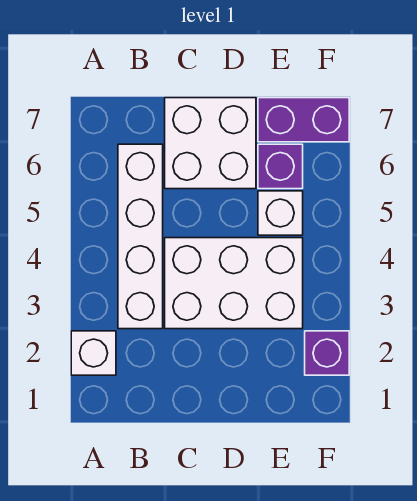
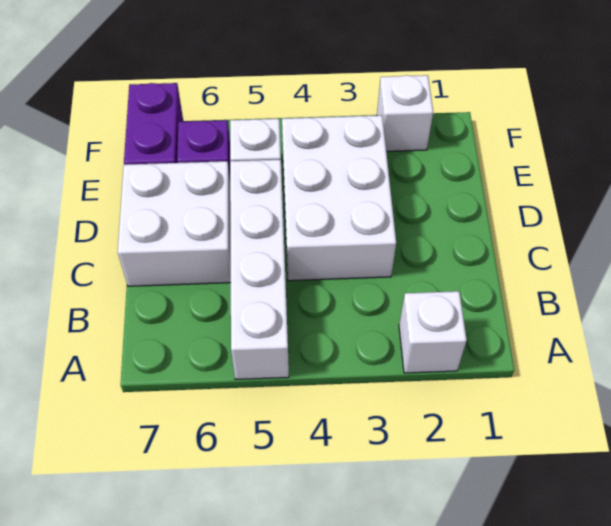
white 1x4 brick [118,144,163,329] -> white 1x4 brick turned to [230,160,289,380]
purple 1x1 brick [305,331,349,375] -> white 1x1 brick [377,75,433,151]

